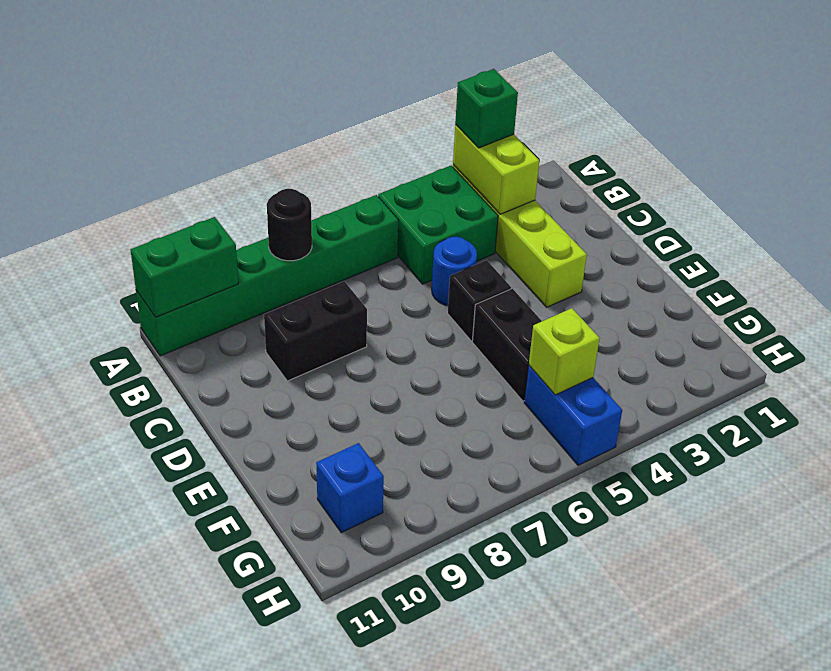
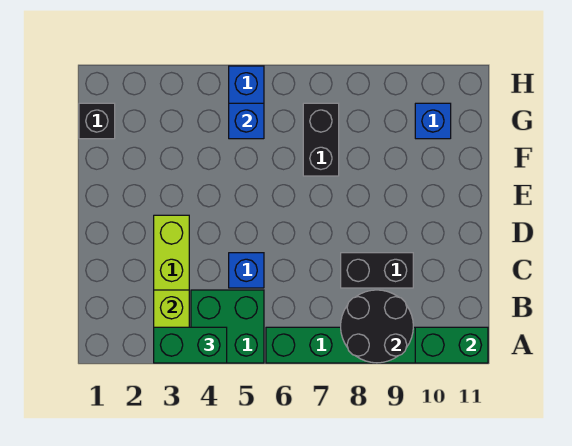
green 1x1 brick [455,69,518,148] -> green 1x2 brick [154,327,227,363]
black 1x1 round brick [267,189,312,261] -> black 2x2 round brick [341,290,413,363]
blue 1x1 round brick [432,237,477,306] -> blue 1x1 brick [229,253,264,288]
black 1x1 brick [448,260,511,341] -> black 1x1 brick moved to [79,103,115,139]
black 1x2 brick [472,289,542,401] -> black 1x2 brick moved to [303,103,339,176]
lime 1x1 brick [529,308,600,395] -> blue 1x1 brick [229,103,264,139]

